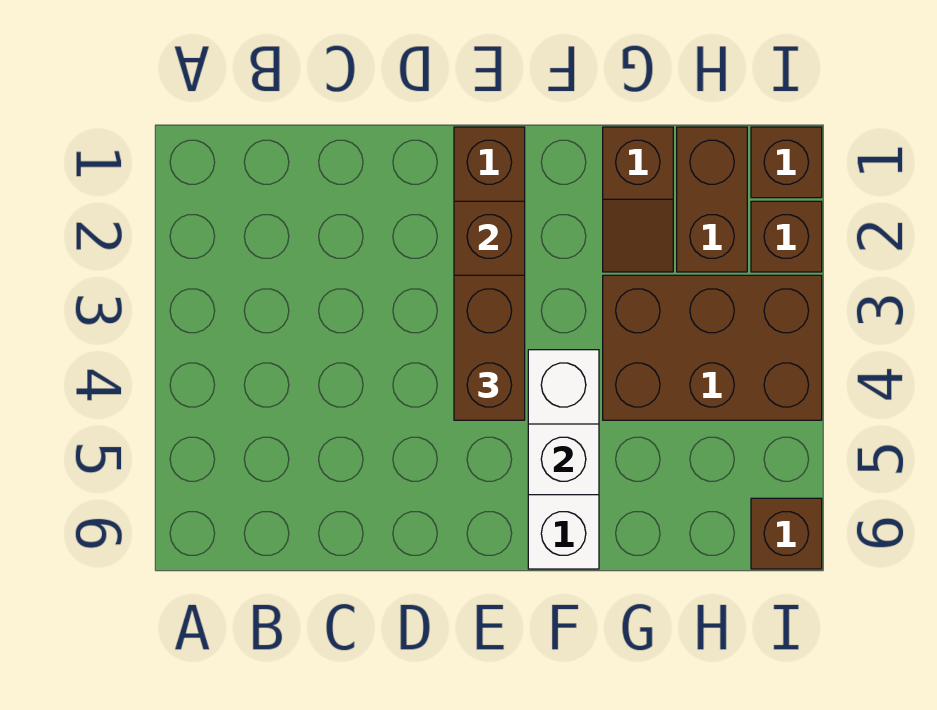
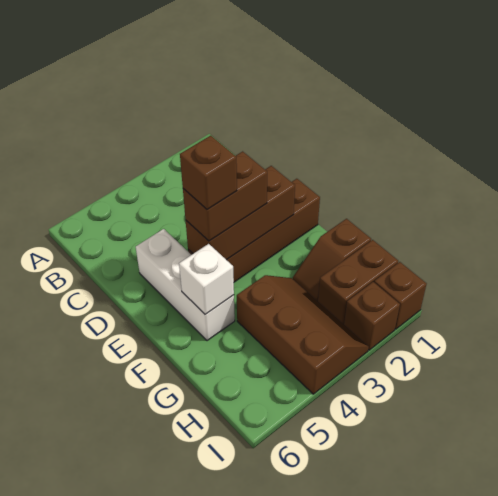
white 1x3 brick [528,350,599,569] -> white 1x3 brick turned to [136,229,235,341]
brown 2x3 brick [603,275,822,420] -> brown 2x3 slope [237,275,369,394]
brown 1x1 brick [751,498,822,569] -> brown 1x1 brick moved to [180,136,237,210]

